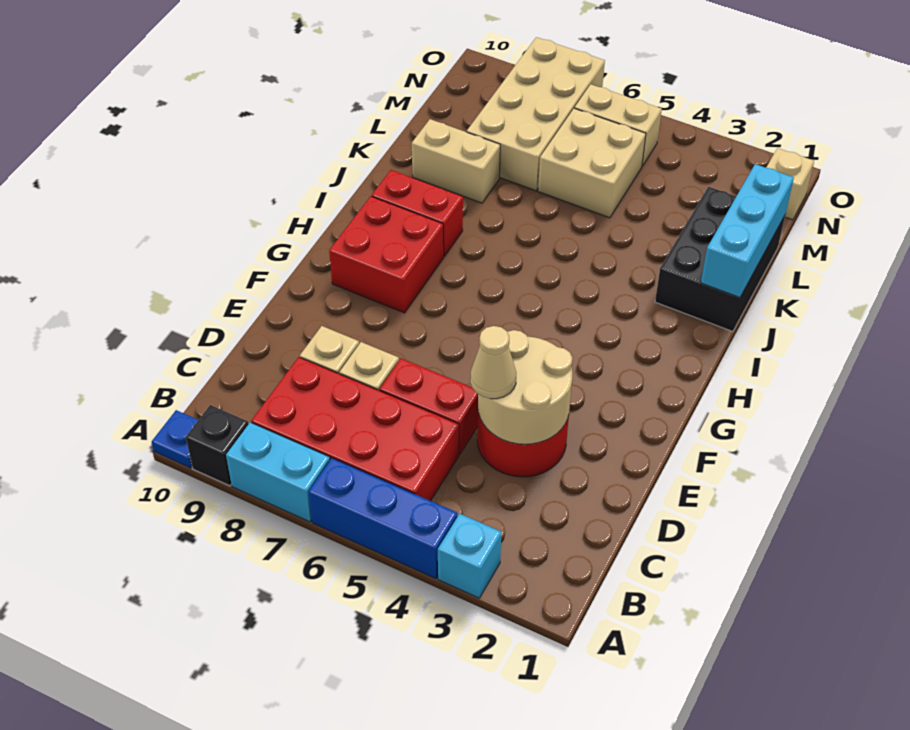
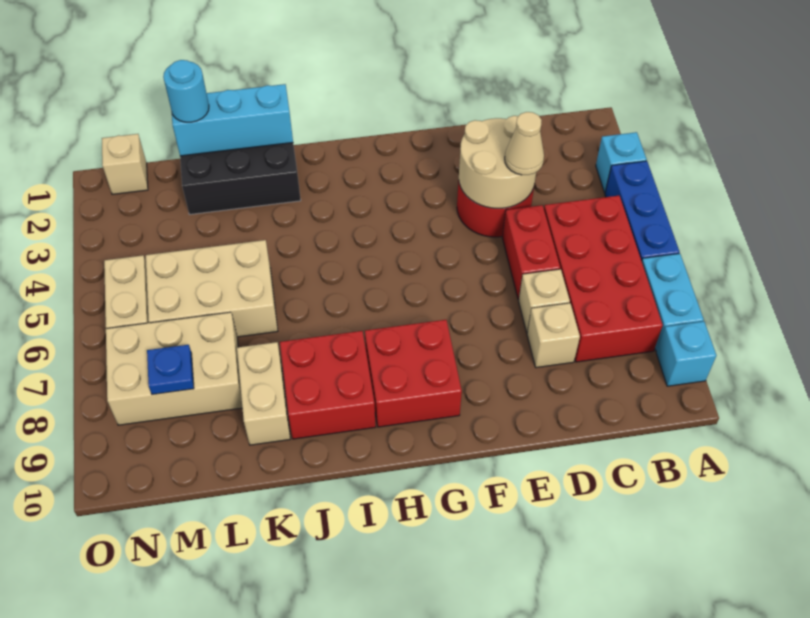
black 1x1 brick [186,405,248,486] -> cyan 1x1 brick [656,321,717,386]
blue 1x1 plate [152,410,198,468] -> blue 1x1 plate moved to [147,345,194,394]
red 1x2 brick [372,170,463,257] -> red 2x2 brick [280,331,376,439]
none -> cyan 1x1 round brick [163,60,209,122]
tan 2x2 brick [538,108,646,218] -> tan 2x3 brick [146,240,278,337]
tan 2x4 brick [467,37,605,191] -> tan 2x3 brick [106,312,242,425]

